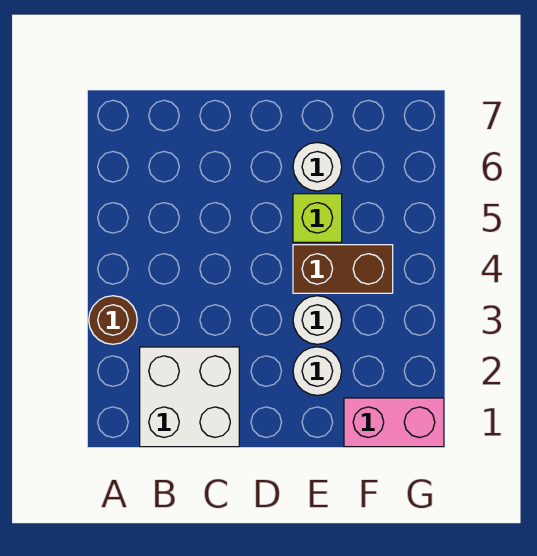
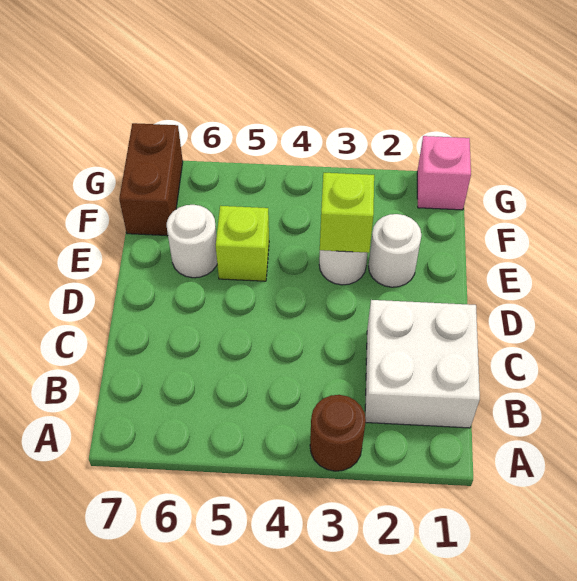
none -> lime 1x1 brick [320,173,374,253]
brown 1x2 brick [293,245,393,293] -> brown 1x2 brick moved to [119,123,183,236]
pink 1x2 brick [344,398,444,447] -> pink 1x1 brick [417,136,471,210]

